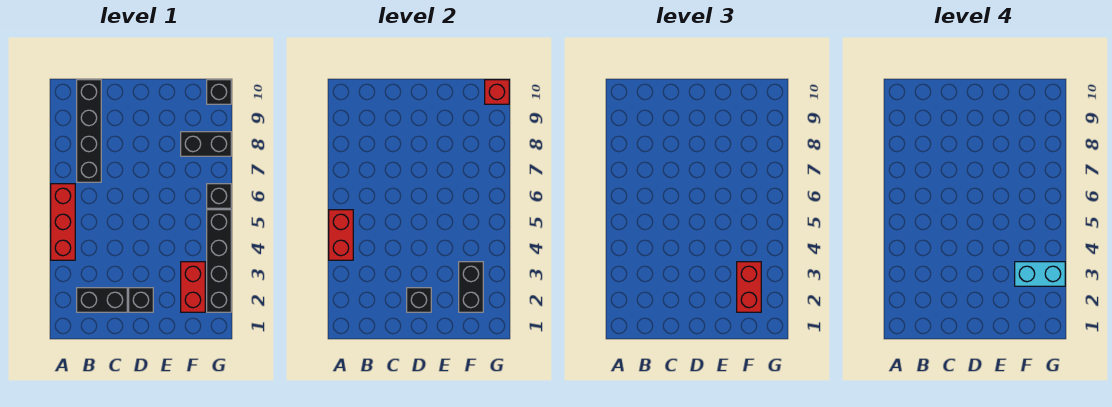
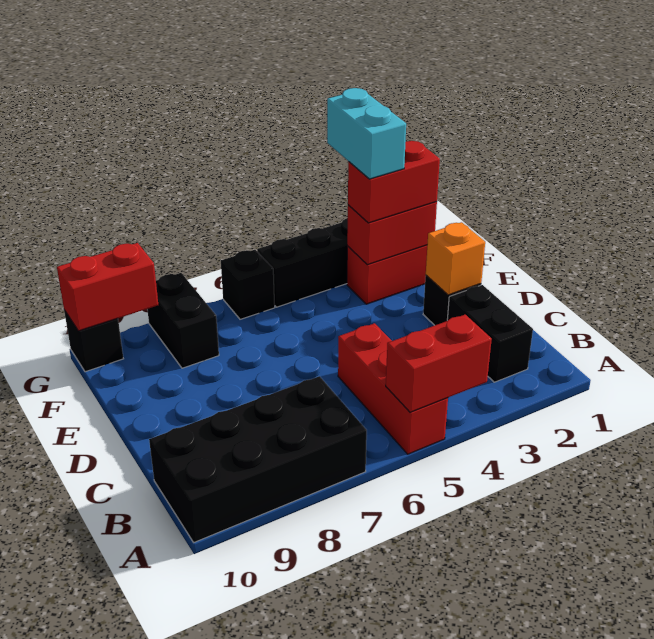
red 1x3 brick [51,184,75,260] -> red 1x3 brick turned to [338,323,448,454]
black 1x4 brick [77,80,101,182] -> black 2x4 brick [149,376,367,542]
black 1x1 brick [407,288,431,312] -> orange 1x1 brick [426,222,485,295]
black 1x2 brick [459,262,483,312] -> red 1x2 brick [347,202,437,265]
red 1x1 brick [485,80,509,104] -> red 1x2 brick [57,243,158,331]

